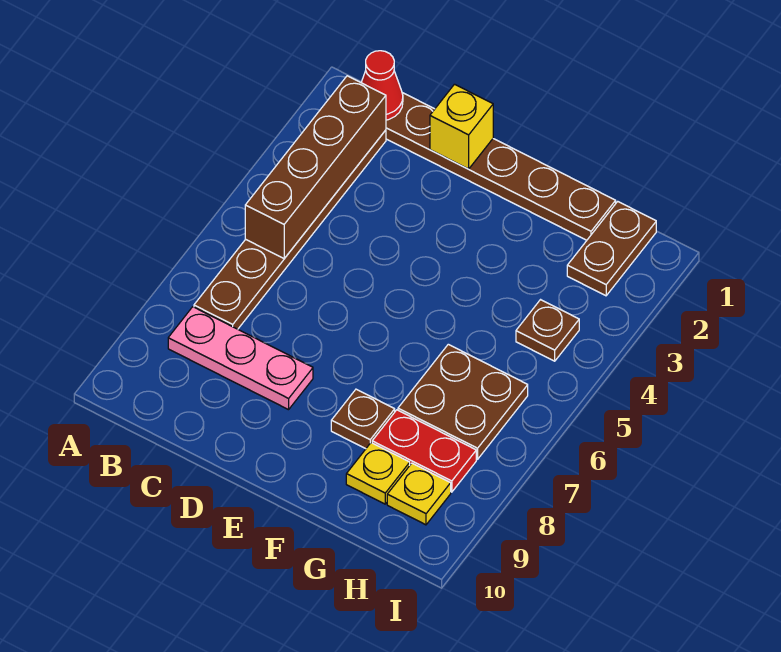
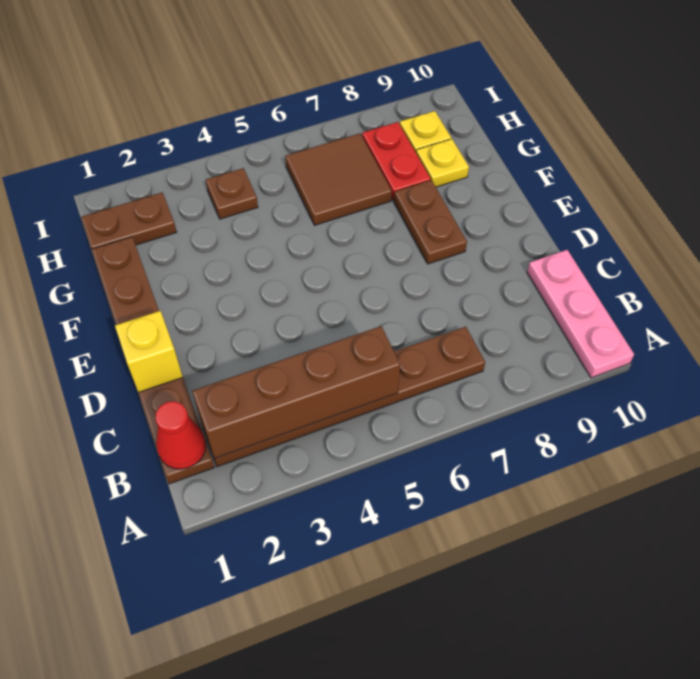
pink 1x3 plate [168,307,313,410] -> pink 1x3 plate moved to [527,250,634,378]
brown 1x1 plate [331,389,395,449] -> brown 1x2 plate [394,180,467,264]
brown 2x2 plate [398,344,528,459] -> brown 2x2 tile [285,133,392,225]

